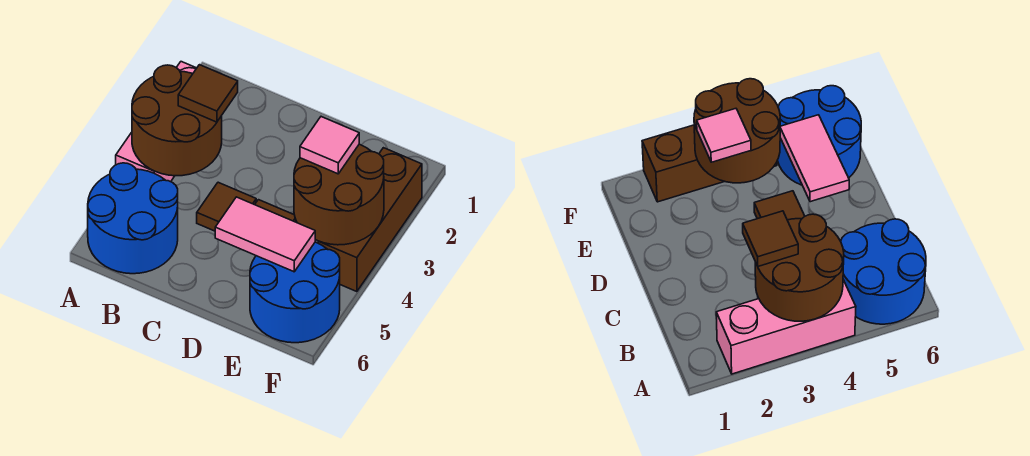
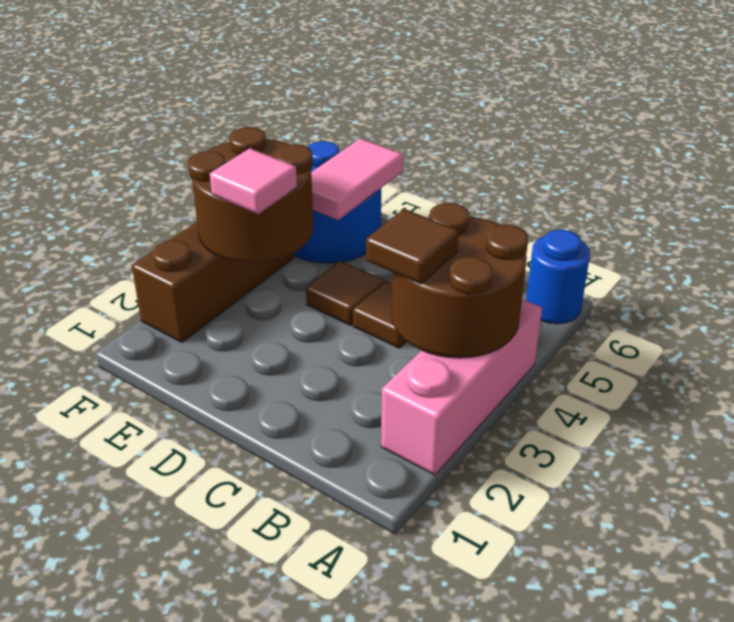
blue 2x2 round brick [88,163,178,274] -> blue 1x1 round brick [526,230,590,324]
pink 1x2 tile [215,197,315,272] -> pink 1x2 tile turned to [311,138,403,220]

